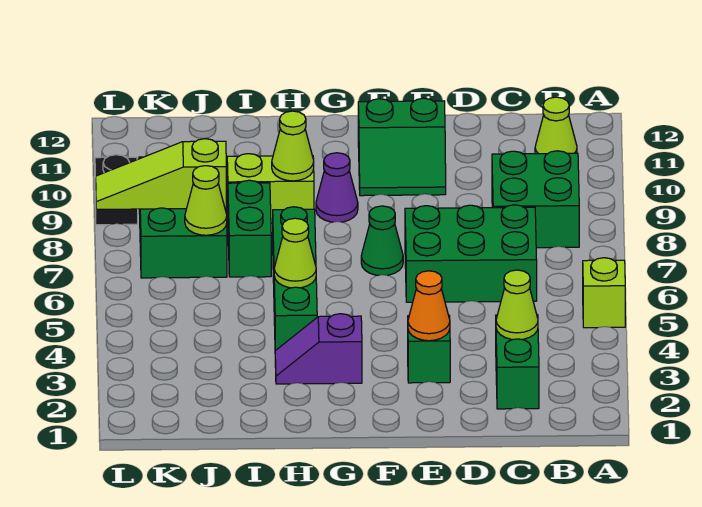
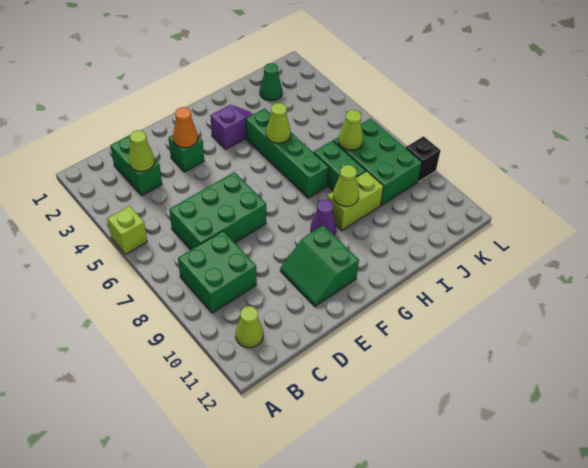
green 2x2 slope [358,98,446,196] -> green 2x2 slope turned to [280,225,359,307]
green 1x1 cone [361,206,403,275] -> green 1x1 cone moved to [260,63,282,101]
lime 1x3 slope [96,139,226,209] -> none

